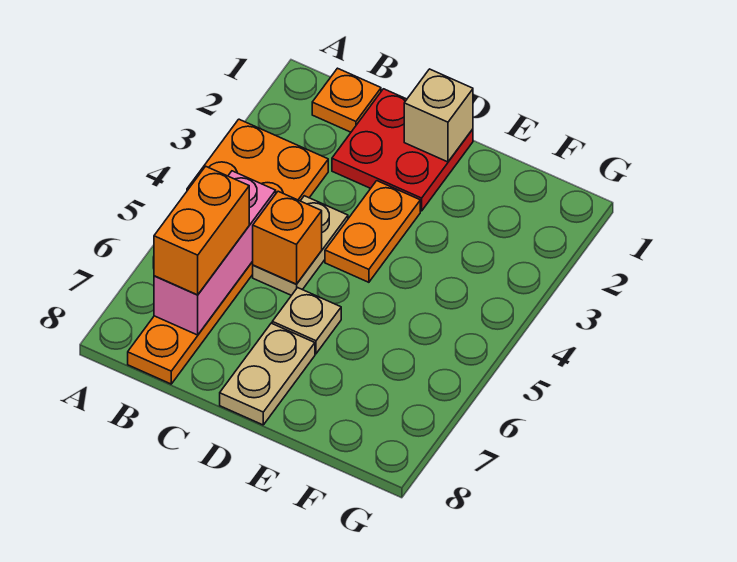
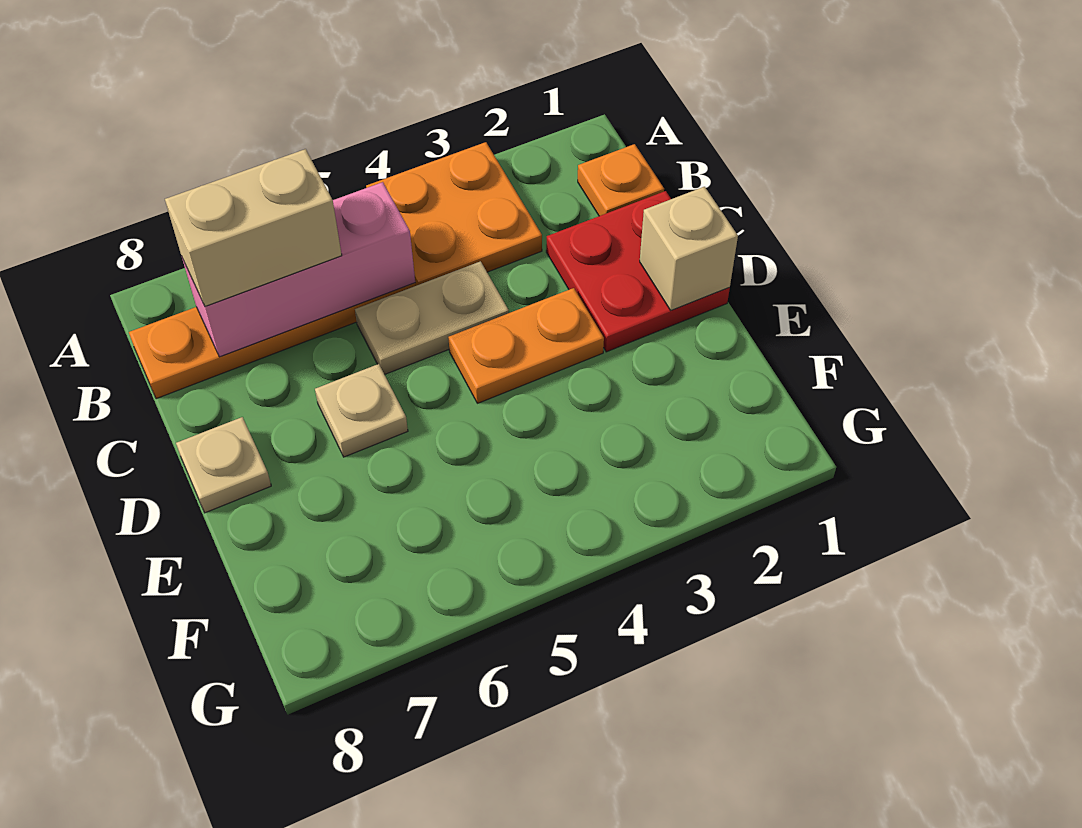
orange 1x2 brick [154,166,249,295] -> tan 1x2 brick [165,149,342,306]
orange 1x1 brick [252,191,322,284] -> none
tan 1x2 plate [220,323,315,425] -> tan 1x1 plate [176,417,271,513]

